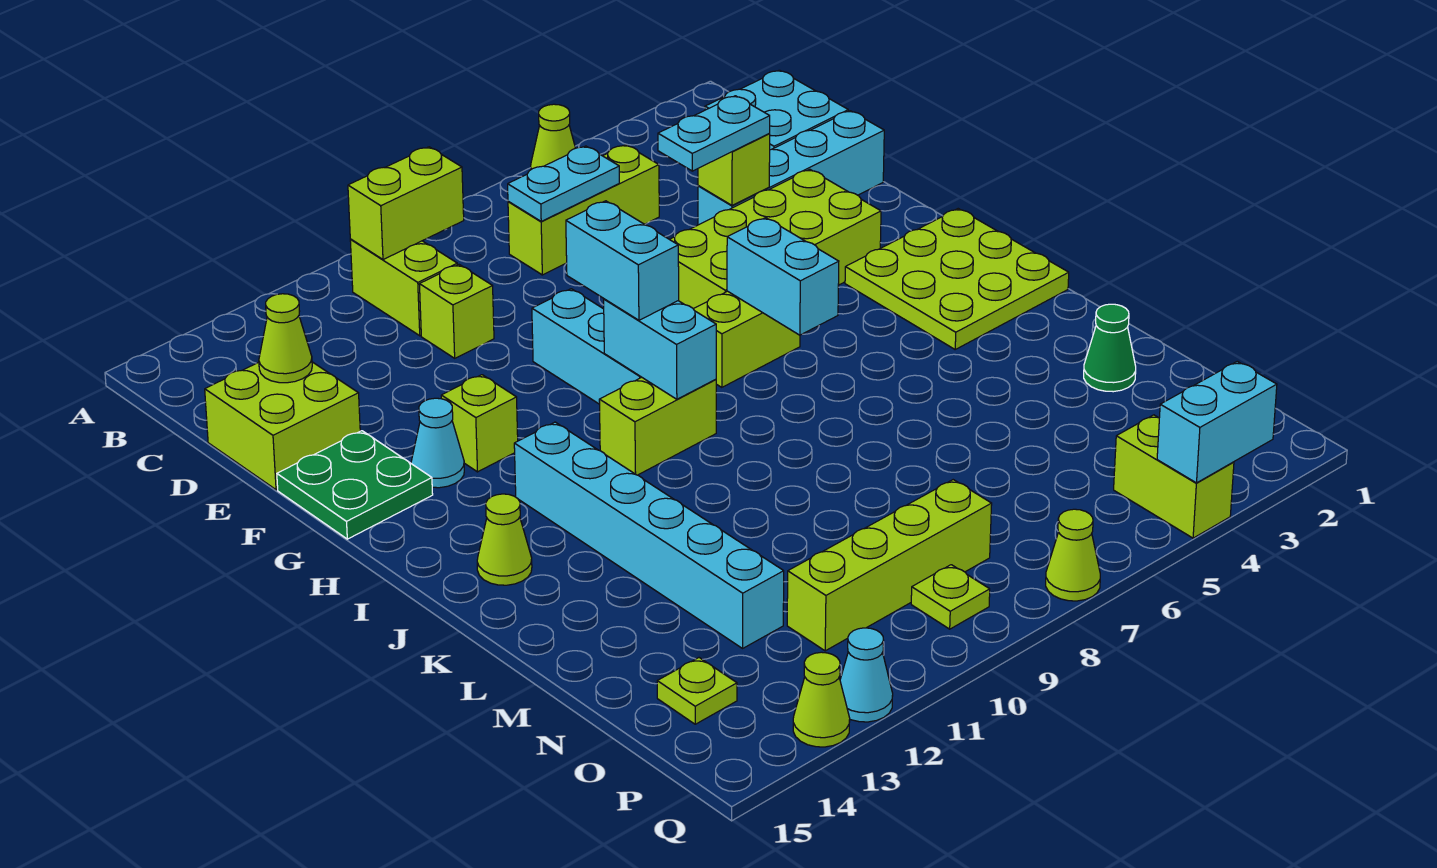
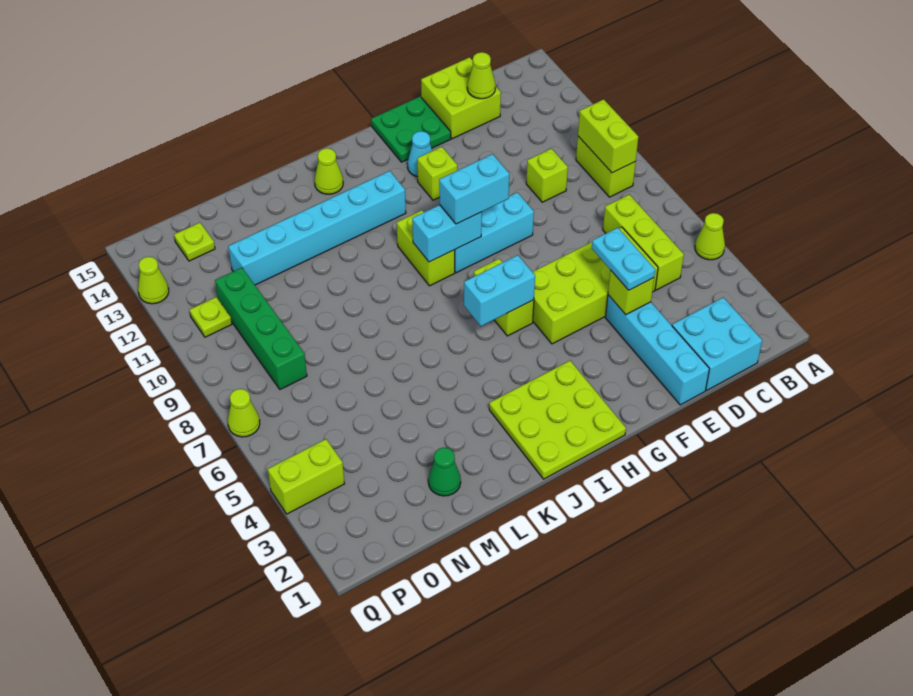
lime 1x2 brick [350,239,457,336] -> lime 1x2 brick turned to [576,136,636,197]
cyan 1x2 plate [508,146,619,221] -> none
lime 2x4 brick [670,169,881,309] -> lime 2x4 brick turned to [533,227,658,344]
lime 1x4 brick [787,480,992,651] -> green 1x4 brick [215,268,307,389]
lime 1x1 plate [911,565,990,629] -> lime 1x1 plate moved to [190,297,232,337]
cyan 1x2 brick [1157,361,1277,483] -> none
cyan 1x1 cone [840,628,893,722] -> none

